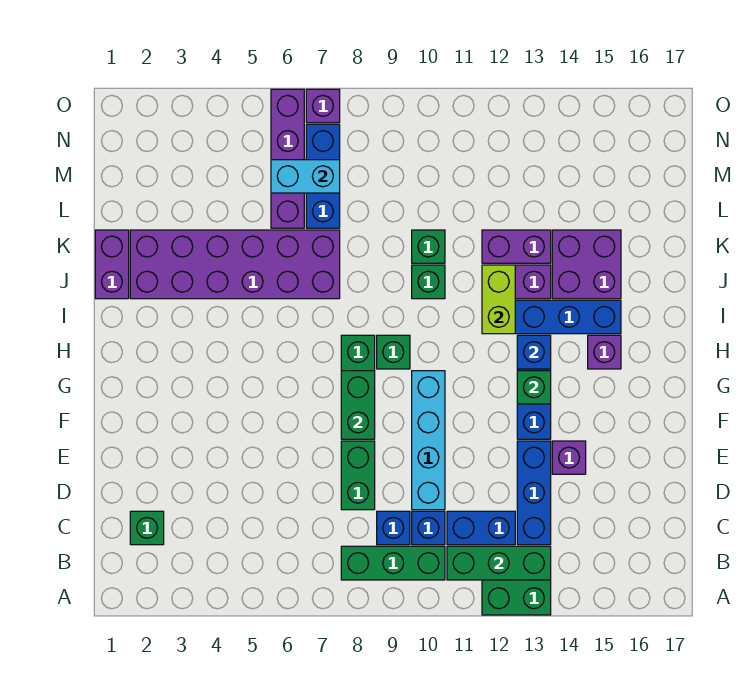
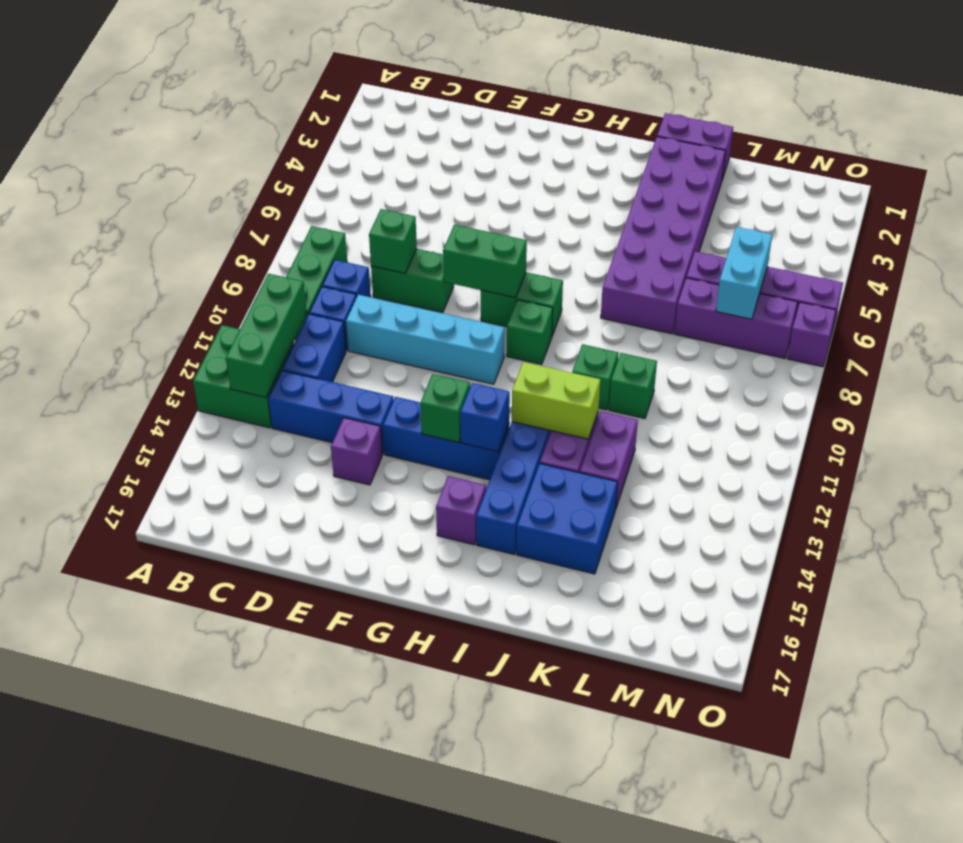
green 1x1 brick [130,511,164,545] -> green 1x1 brick moved to [369,209,417,273]
purple 2x2 brick [552,230,621,299] -> blue 2x2 brick [516,463,618,574]
blue 1x3 brick [306,124,340,228] -> purple 1x3 brick [675,278,798,358]

